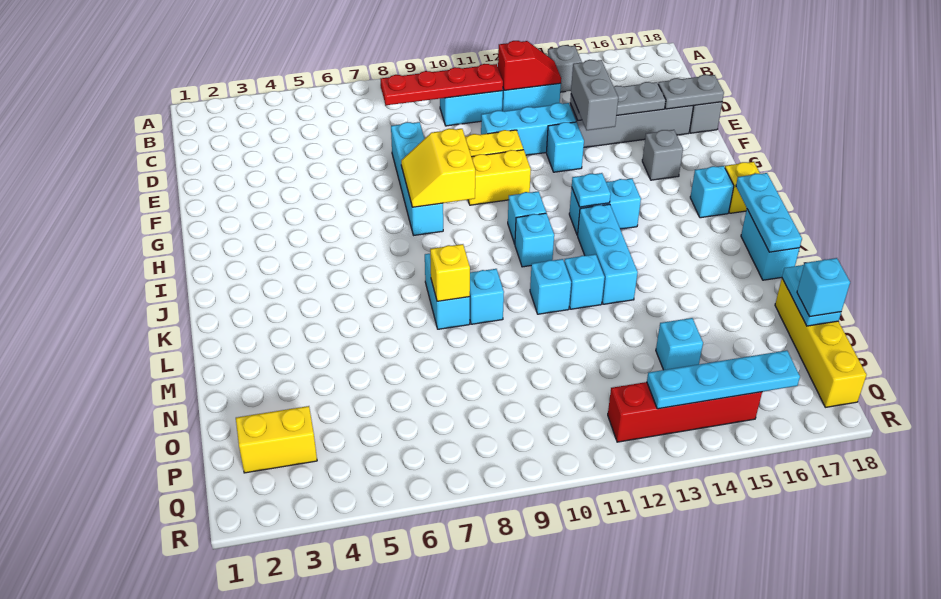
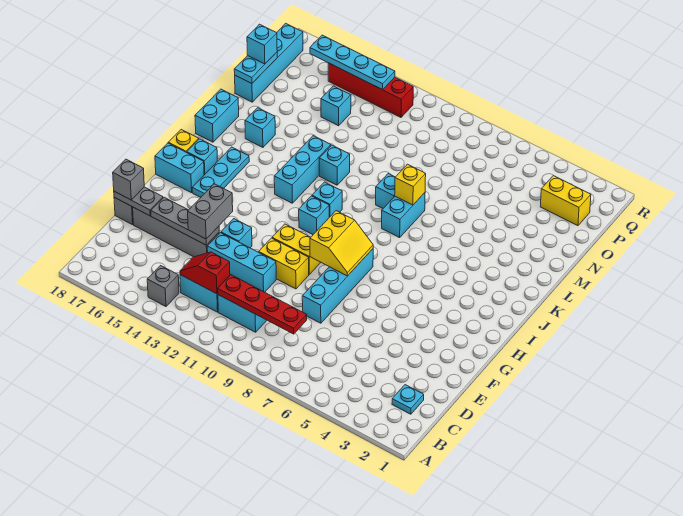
grey 1x1 brick [642,130,683,180] -> grey 1x1 brick moved to [113,159,144,200]
cyan 1x2 brick [569,179,641,235] -> cyan 1x2 brick moved to [155,143,204,193]
cyan 1x1 plate [572,173,611,207] -> cyan 1x1 plate moved to [392,385,424,414]
cyan 1x3 plate [736,173,802,252] -> cyan 1x3 plate moved to [192,147,249,197]
cyan 1x1 brick [530,259,571,314] -> cyan 1x1 brick moved to [245,108,275,147]
yellow 1x4 brick [775,279,867,407] -> cyan 1x4 brick [235,23,303,102]

